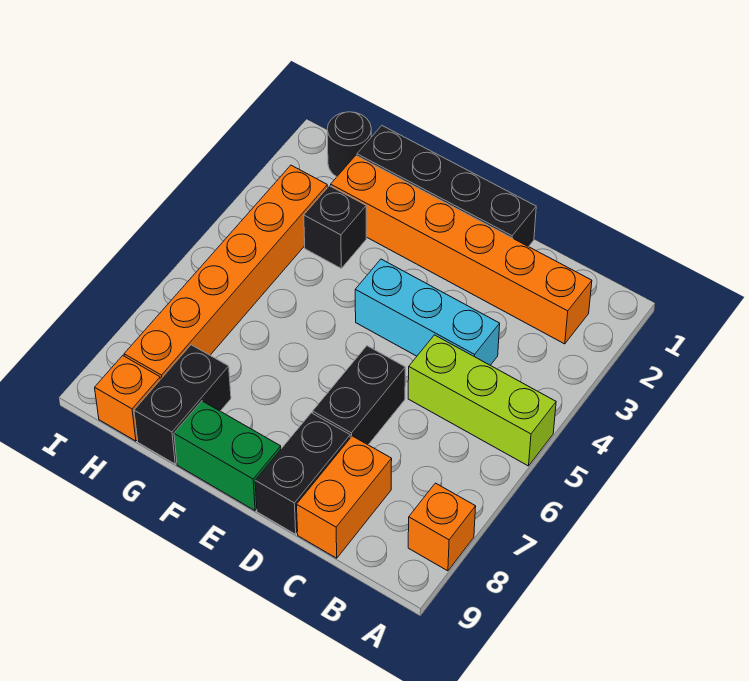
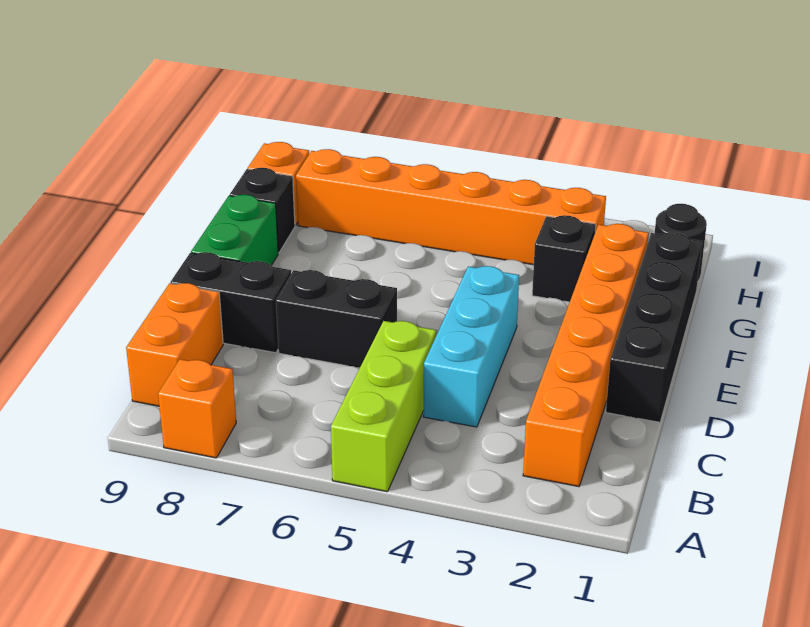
orange 1x2 brick [296,436,392,558] -> orange 1x2 brick turned to [126,283,223,406]
black 1x2 brick [134,345,231,464] -> black 1x1 brick [230,168,295,253]

